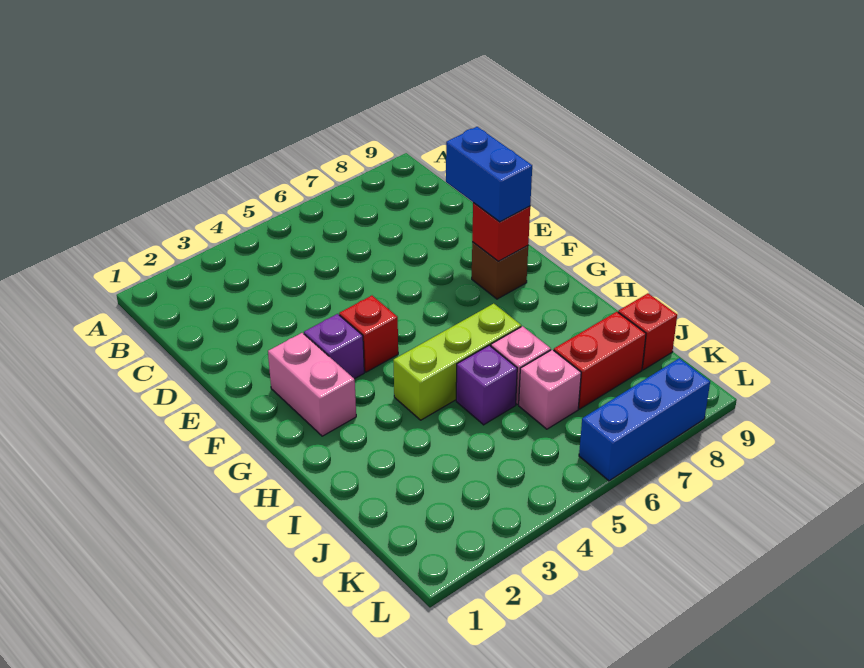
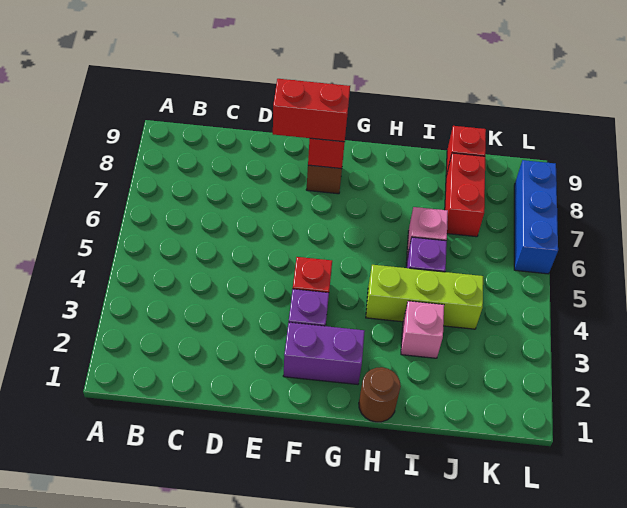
blue 1x2 brick [446,127,532,222] -> red 1x2 brick [273,79,350,142]
pink 1x2 brick [268,333,356,436] -> purple 1x2 brick [283,322,365,385]
none -> brown 1x1 round brick [359,367,401,422]
lime 1x3 brick [393,304,521,420] -> lime 1x3 brick turned to [366,265,483,329]
pink 1x1 brick [519,350,581,429] -> pink 1x1 brick moved to [401,301,444,358]

